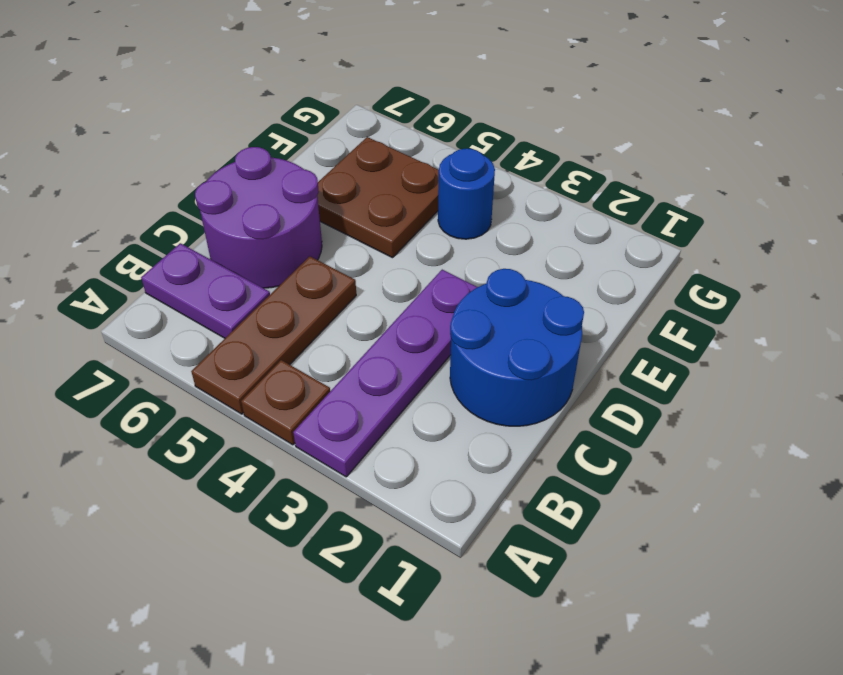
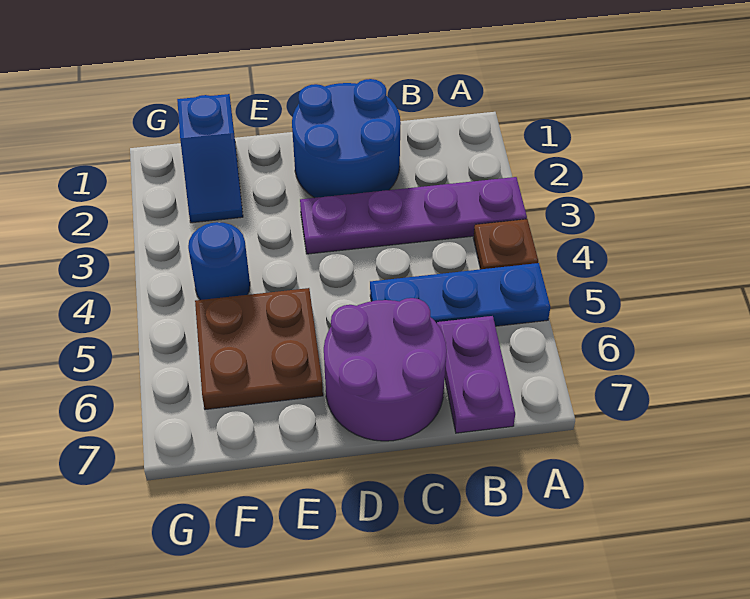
brown 1x3 plate [191,256,356,414] -> blue 1x3 plate [370,263,550,326]
none -> blue 1x2 slope [177,94,243,223]

